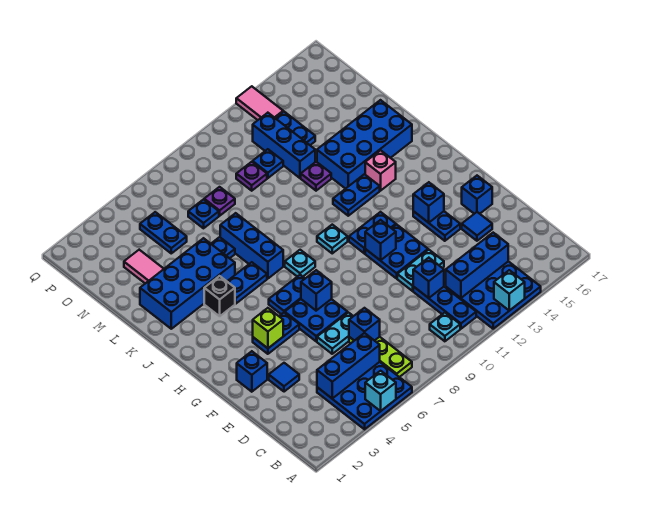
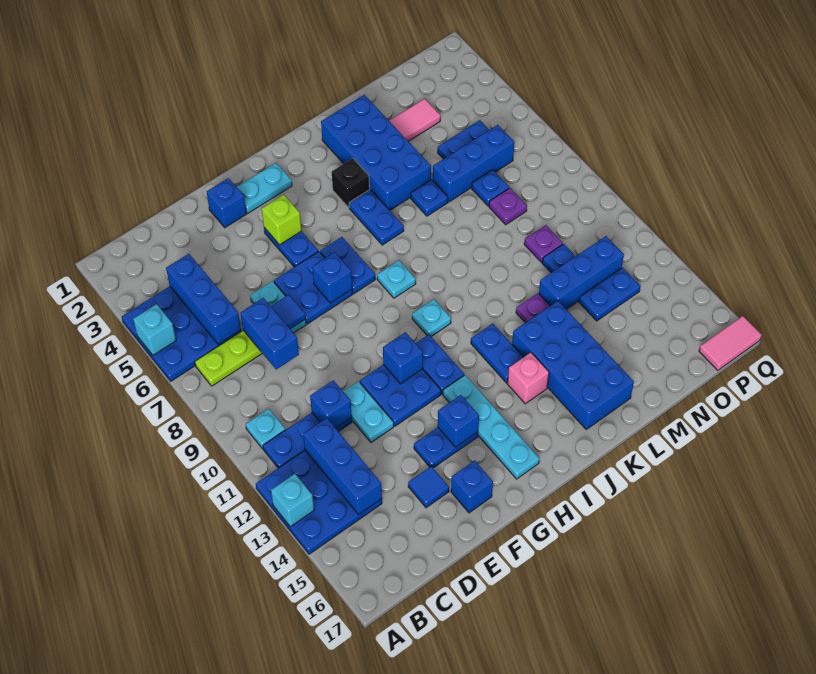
blue 1x1 brick [349,308,380,341] -> blue 1x2 brick [240,298,299,369]
blue 1x1 tile [269,363,299,392] -> blue 1x1 tile moved to [271,295,305,329]
none -> cyan 1x2 plate [237,163,292,213]
none -> cyan 1x4 plate [443,375,539,479]
blue 1x3 brick [220,213,283,279] -> blue 1x3 brick moved to [433,125,514,202]
pink 1x2 tile [236,86,283,120] -> pink 1x2 tile moved to [699,316,762,370]

